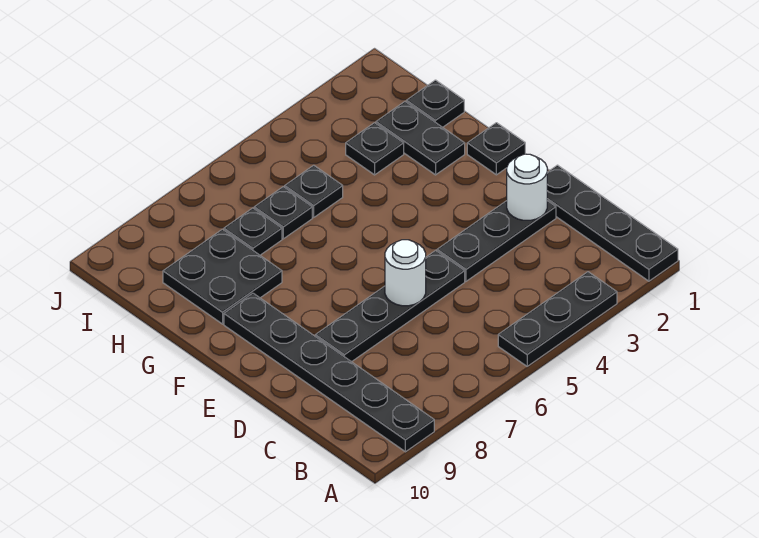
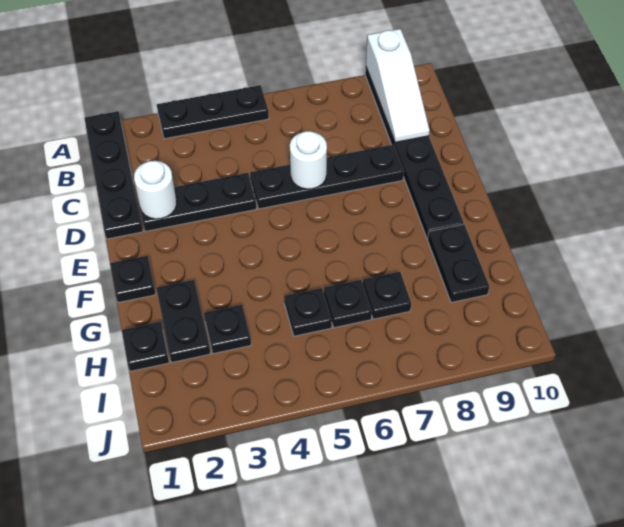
none -> white 1x3 slope [366,29,430,142]
black 2x2 plate [163,229,282,324] -> black 1x2 plate [428,224,489,303]

